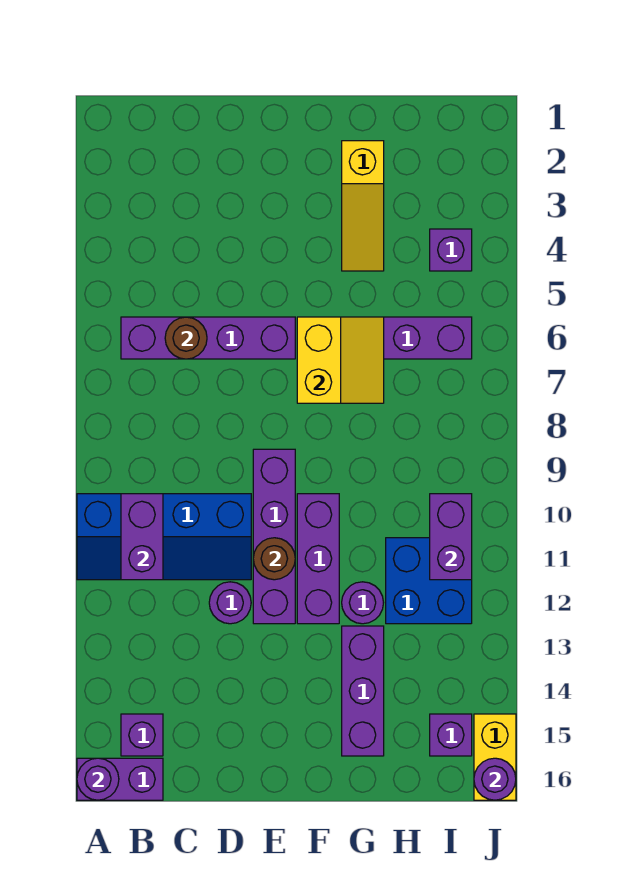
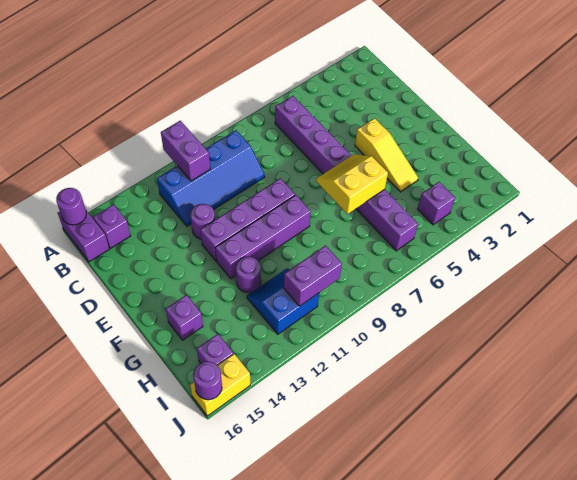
blue 2x4 slope [77,494,251,580] -> blue 2x4 slope turned to [157,130,265,226]
purple 1x2 brick [121,494,163,580] -> purple 1x2 brick turned to [161,121,210,181]
brown 1x1 round brick [165,317,207,359] -> none
brown 1x1 round brick [253,538,295,580] -> none
yellow 2x2 slope [297,317,384,403] -> yellow 2x2 slope turned to [316,154,388,214]
purple 1x3 brick [297,494,339,624] -> purple 1x4 brick [215,195,311,279]
yellow 1x3 slope [342,141,384,271] -> yellow 1x3 slope turned to [355,118,418,192]
purple 1x3 brick [342,626,384,756] -> purple 1x1 brick [166,295,203,340]
blue 2x2 brick [386,538,472,624] -> blue 2x2 slope [247,269,319,334]

